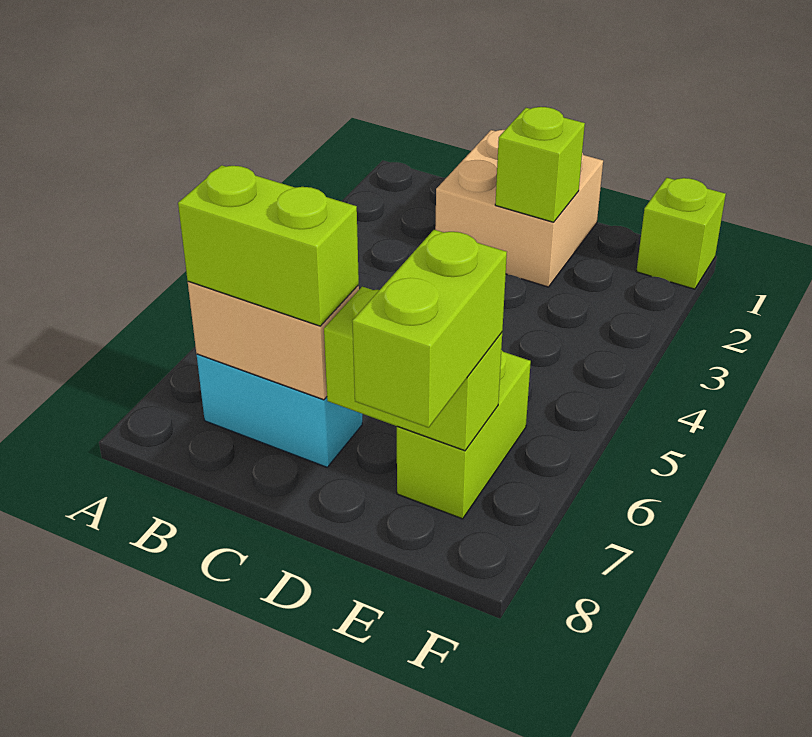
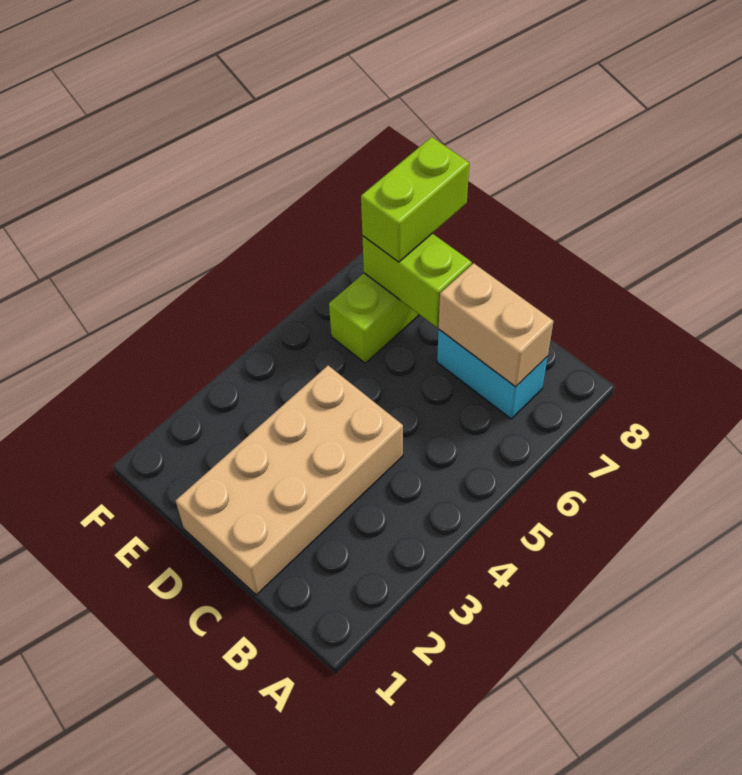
lime 1x2 brick [178,165,359,326] -> none
tan 2x2 brick [435,130,603,287] -> tan 2x4 brick [175,366,403,595]
lime 1x1 brick [495,107,585,222] -> none
lime 1x1 brick [636,178,726,289] -> none

